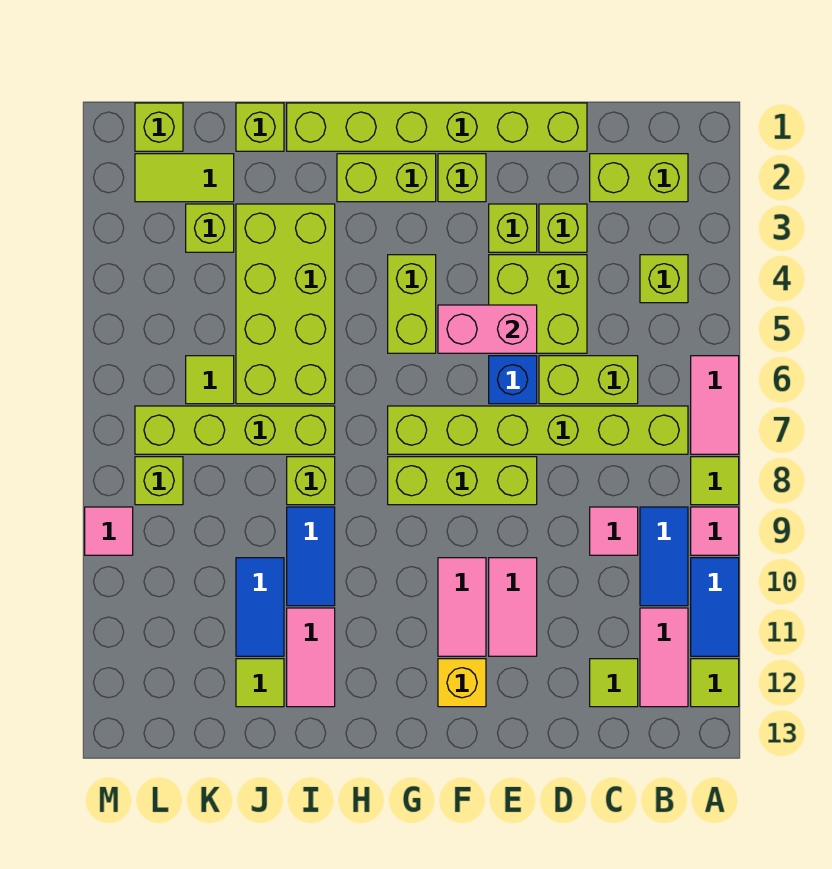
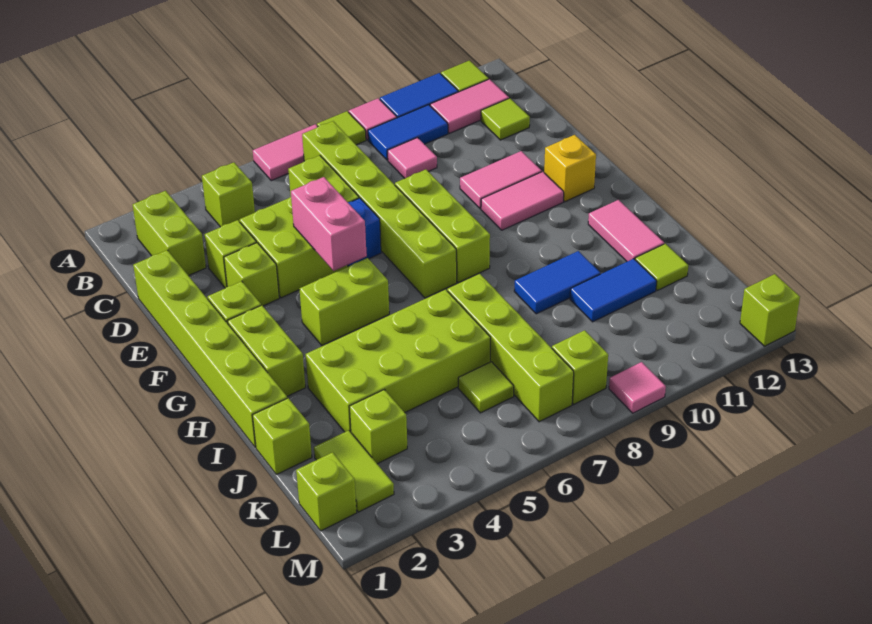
lime 1x1 brick [287,457,335,505] -> lime 1x1 brick moved to [740,274,800,346]
pink 1x2 tile [287,608,335,707] -> pink 1x2 tile turned to [588,200,664,261]

